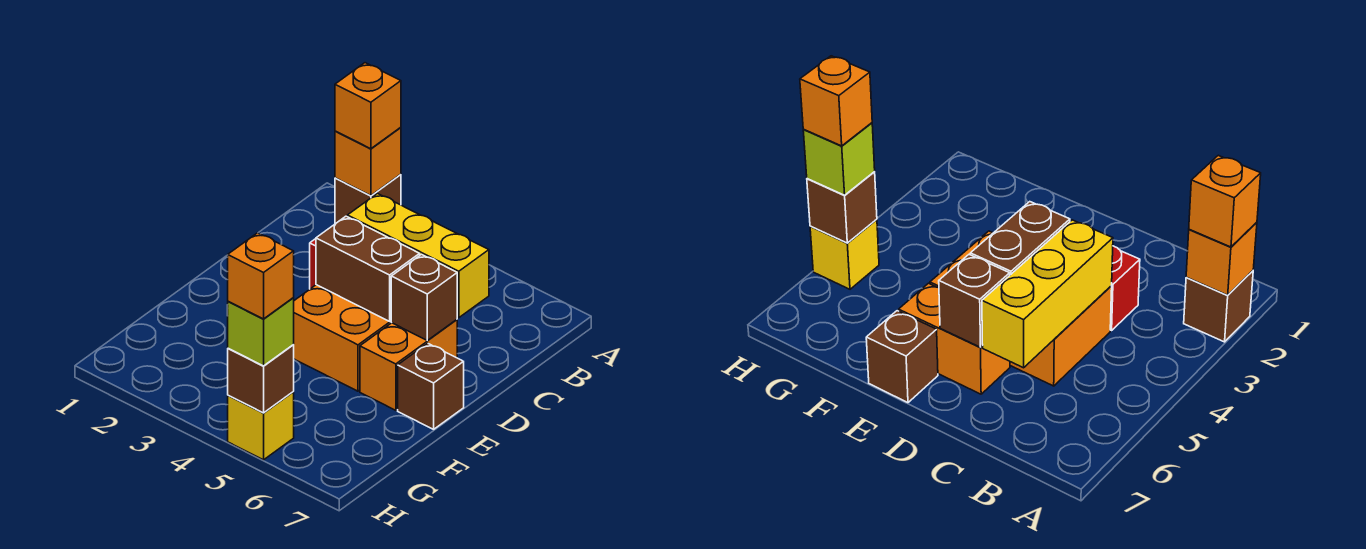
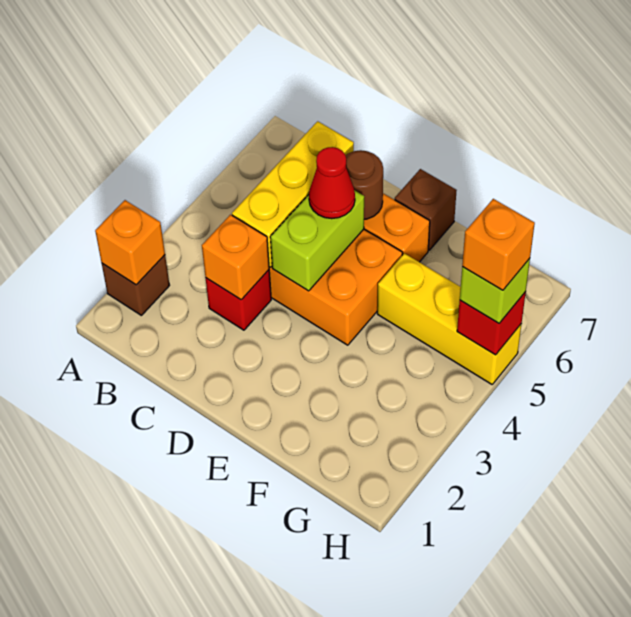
orange 1x1 brick [335,63,401,149] -> orange 1x1 brick moved to [202,215,269,300]
brown 1x2 brick [316,216,420,321] -> lime 1x2 brick [270,190,364,291]
none -> red 1x1 cone [309,147,355,219]
brown 1x1 brick [391,255,457,340] -> brown 1x1 round brick [345,150,383,219]
yellow 1x1 brick [228,392,294,460] -> yellow 1x3 brick [377,253,521,384]
brown 1x1 brick [228,345,294,413] -> red 1x1 brick [457,292,526,355]

